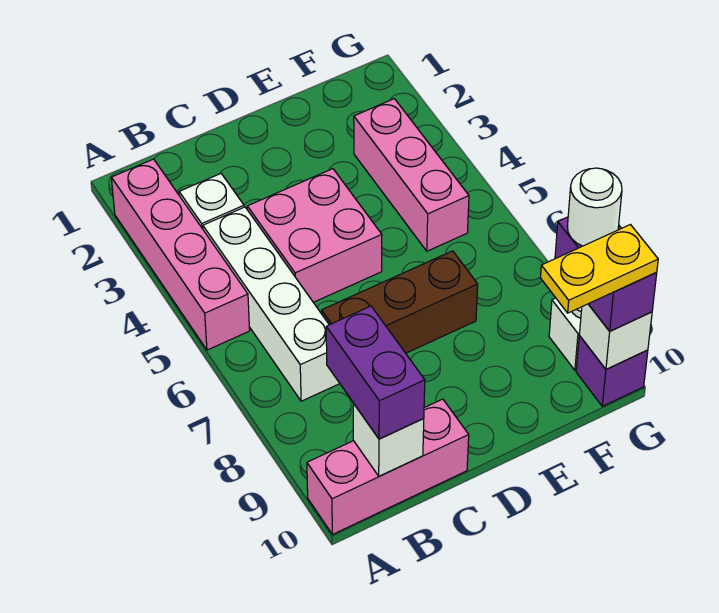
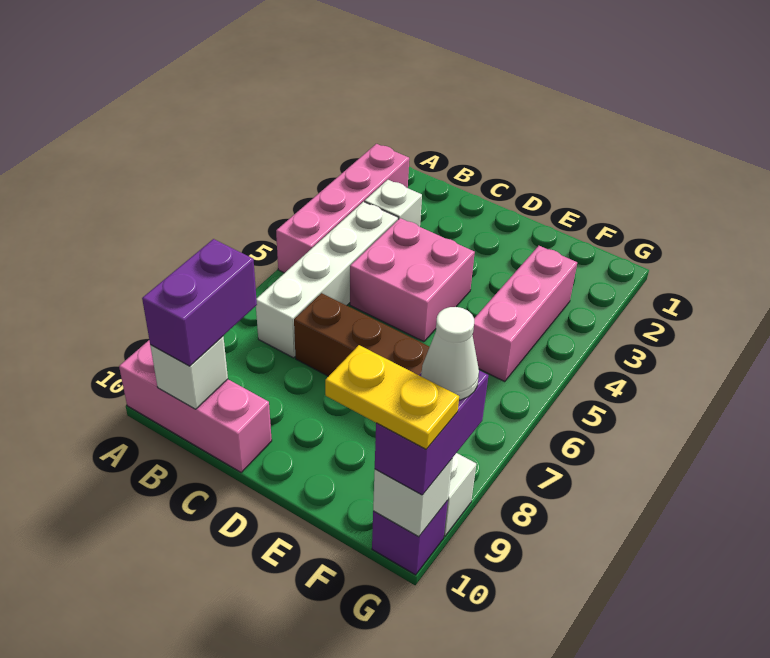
white 1x1 round brick [567,168,622,246] -> white 1x1 cone [421,307,479,400]

